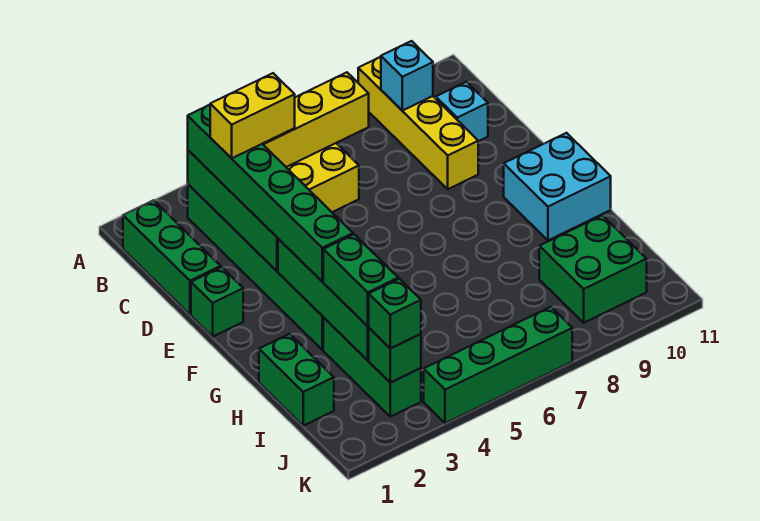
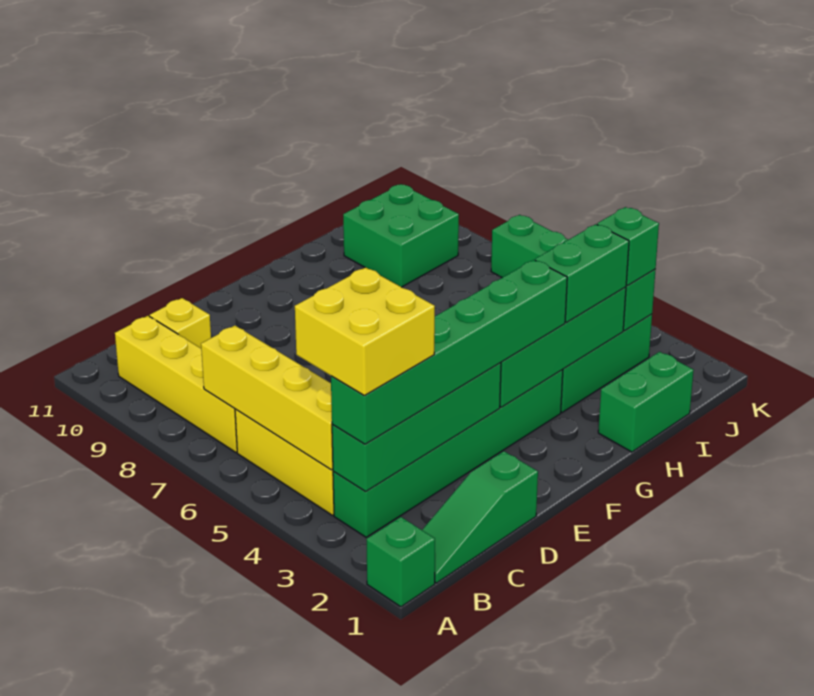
yellow 1x4 brick [358,57,478,189] -> yellow 1x4 brick turned to [115,316,237,452]
green 1x3 brick [123,200,221,314] -> green 1x3 slope [422,451,538,583]
cyan 1x1 brick [381,41,433,111] -> none
yellow 1x2 brick [210,73,295,158] -> yellow 2x2 brick [295,267,435,396]
cyan 1x1 brick [435,82,488,141] -> yellow 1x1 brick [150,298,211,348]
green 1x1 brick [191,267,243,336] -> green 1x1 brick moved to [366,517,435,607]
cyan 2x2 brick [504,133,611,240] -> none

